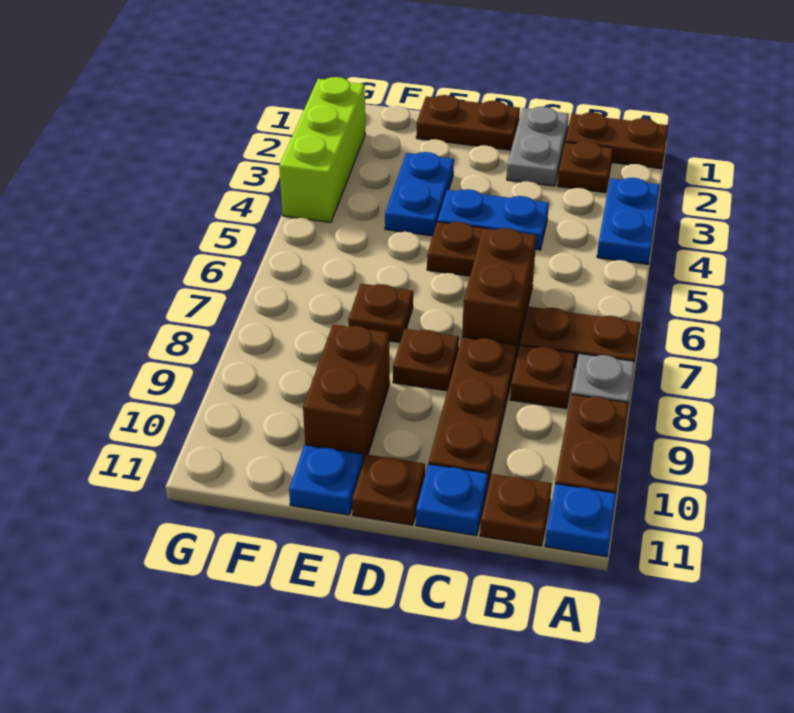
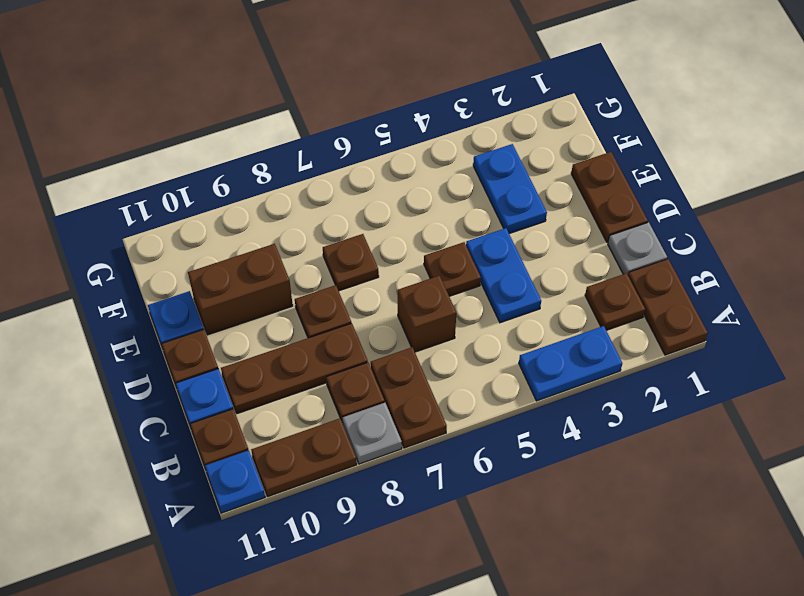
grey 1x2 plate [507,107,569,186] -> grey 1x1 plate [608,222,667,275]
brown 1x2 brick [462,228,537,358] -> brown 1x1 brick [398,276,456,352]
blue 1x2 plate [385,152,454,236] -> blue 1x2 plate turned to [473,144,547,234]
lime 1x3 brick [279,77,365,222] -> none

